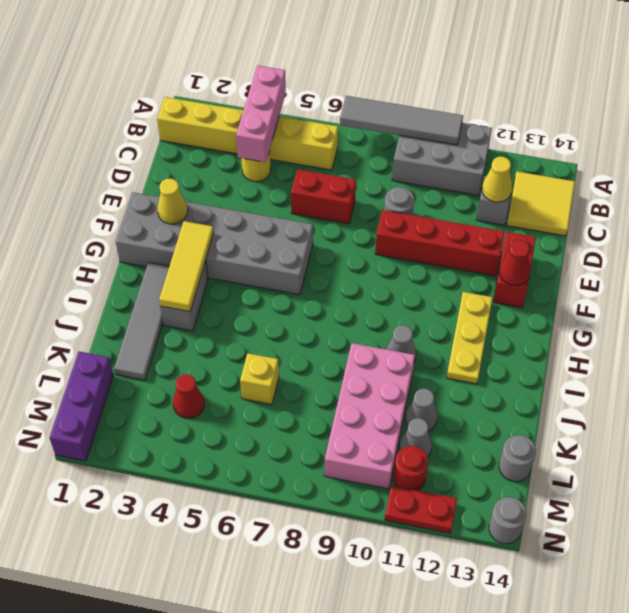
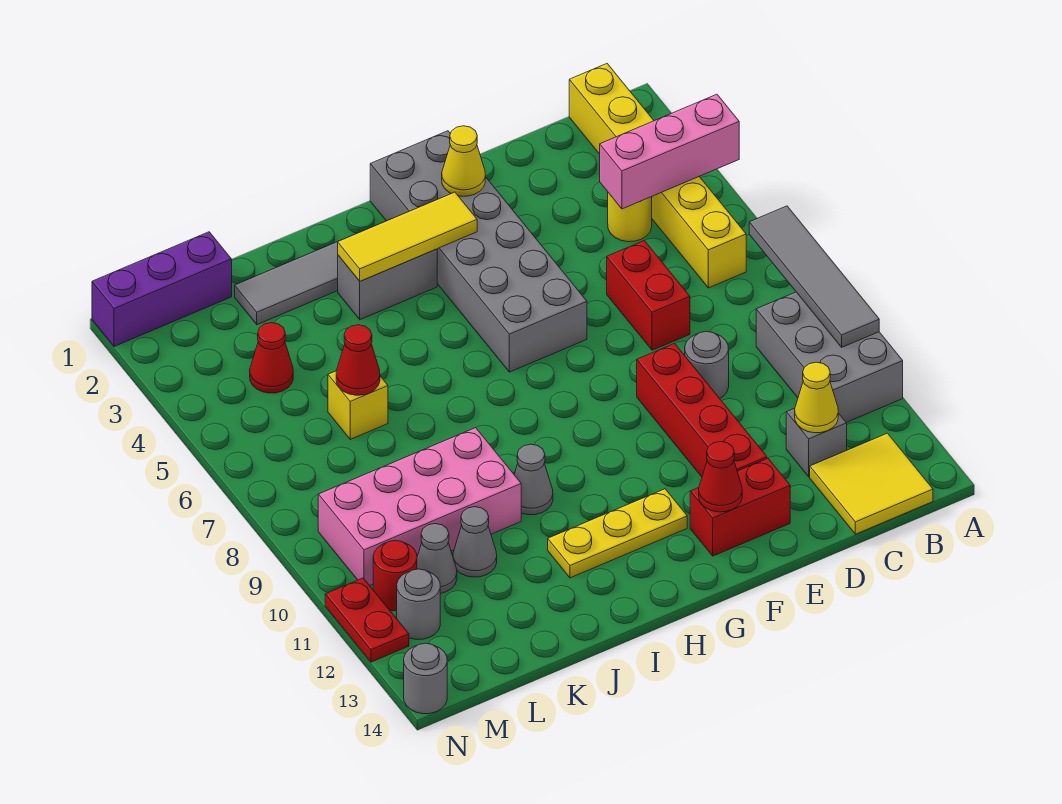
none -> red 1x1 cone [336,325,380,395]
grey 1x1 round brick [499,435,536,482] -> grey 1x1 round brick moved to [397,569,440,640]

